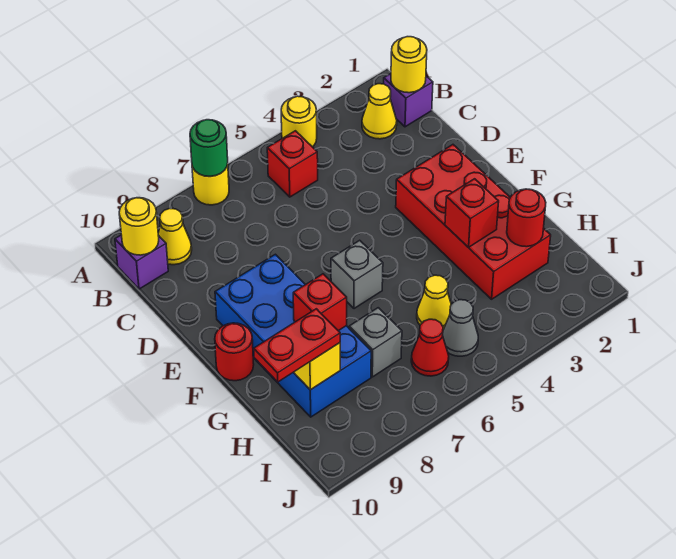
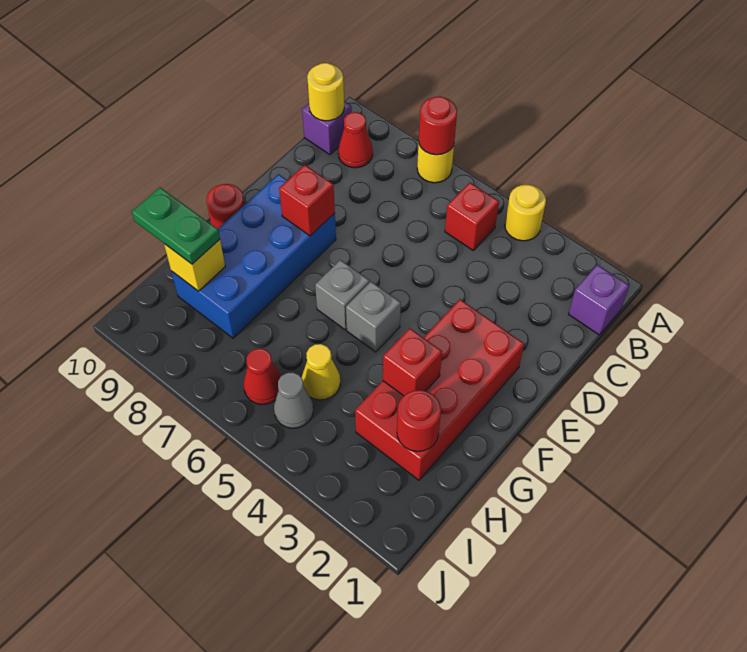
green 1x1 round brick [190,120,228,176] -> red 1x1 round brick [419,97,457,155]
yellow 1x1 round brick [391,37,427,93] -> none
yellow 1x1 cone [362,84,397,139] -> none
yellow 1x1 cone [158,209,192,265] -> red 1x1 cone [338,112,373,168]
red 1x1 brick [293,274,347,331] -> red 1x1 brick moved to [279,165,335,236]
grey 1x1 brick [349,308,402,377] -> grey 1x1 brick moved to [346,282,401,352]
red 1x2 plate [254,309,340,382] -> green 1x2 plate [132,188,220,264]

